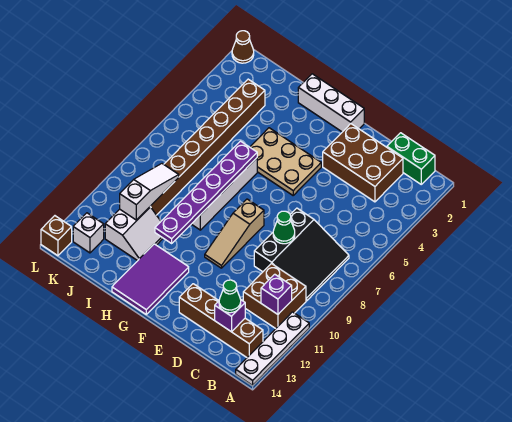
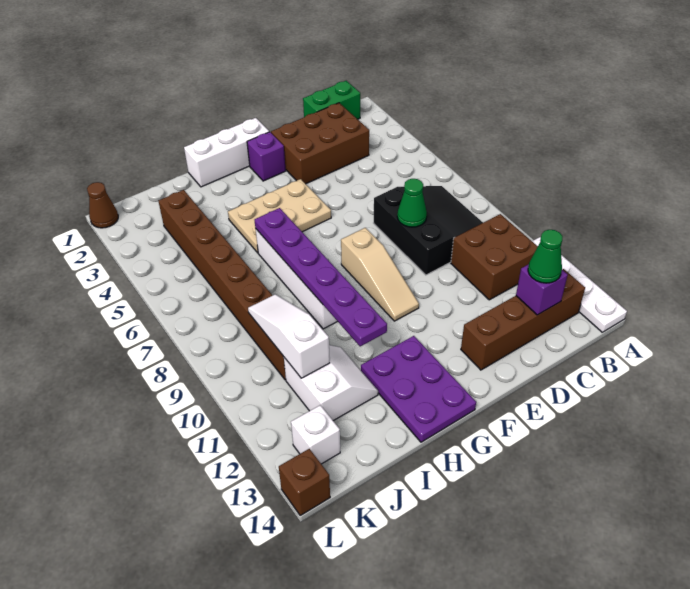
purple 1x1 brick [261,274,292,314] -> purple 1x1 brick moved to [247,132,286,181]
purple 2x3 tile [112,244,189,314] -> purple 2x3 plate [361,336,476,442]

